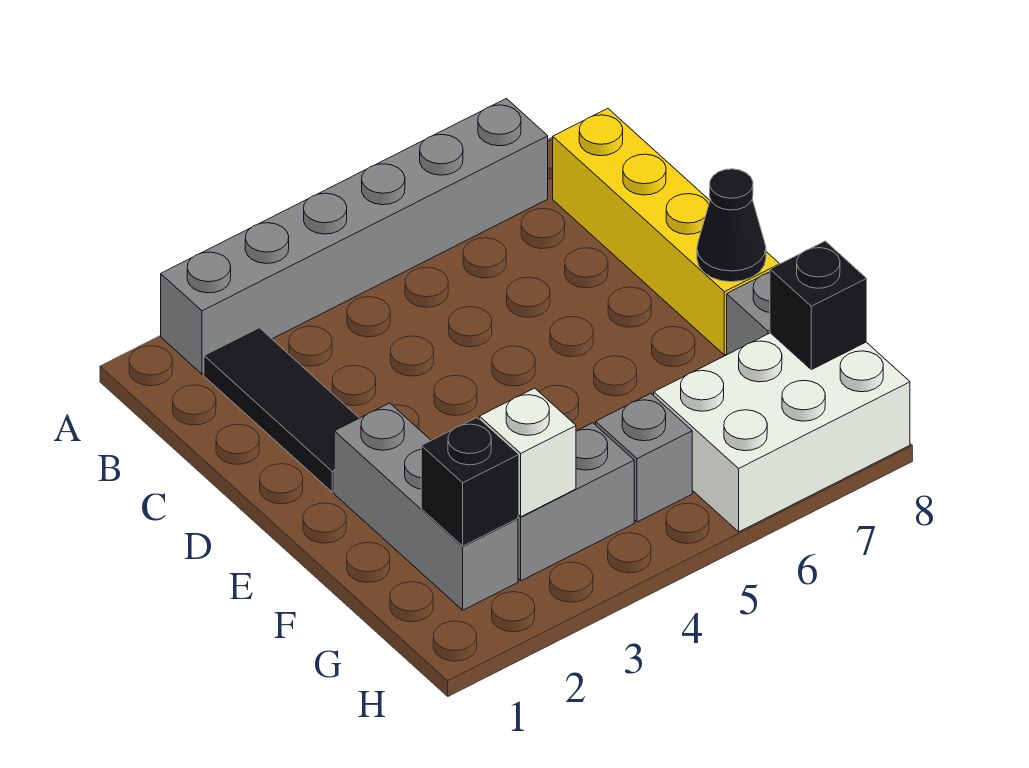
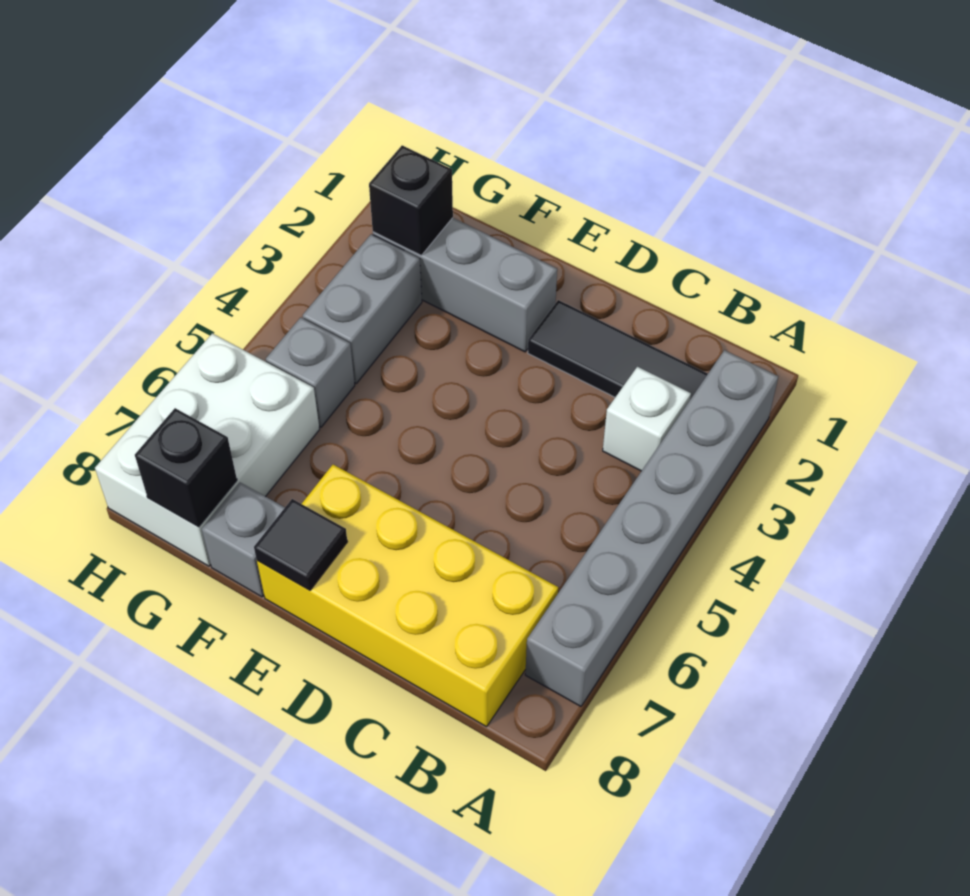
yellow 1x4 brick [553,109,779,355] -> yellow 2x4 brick [257,465,558,727]
black 1x1 cone [697,169,766,282] -> black 1x1 tile [254,499,347,590]
white 1x1 brick [479,388,576,517] -> white 1x1 brick moved to [603,367,691,471]

